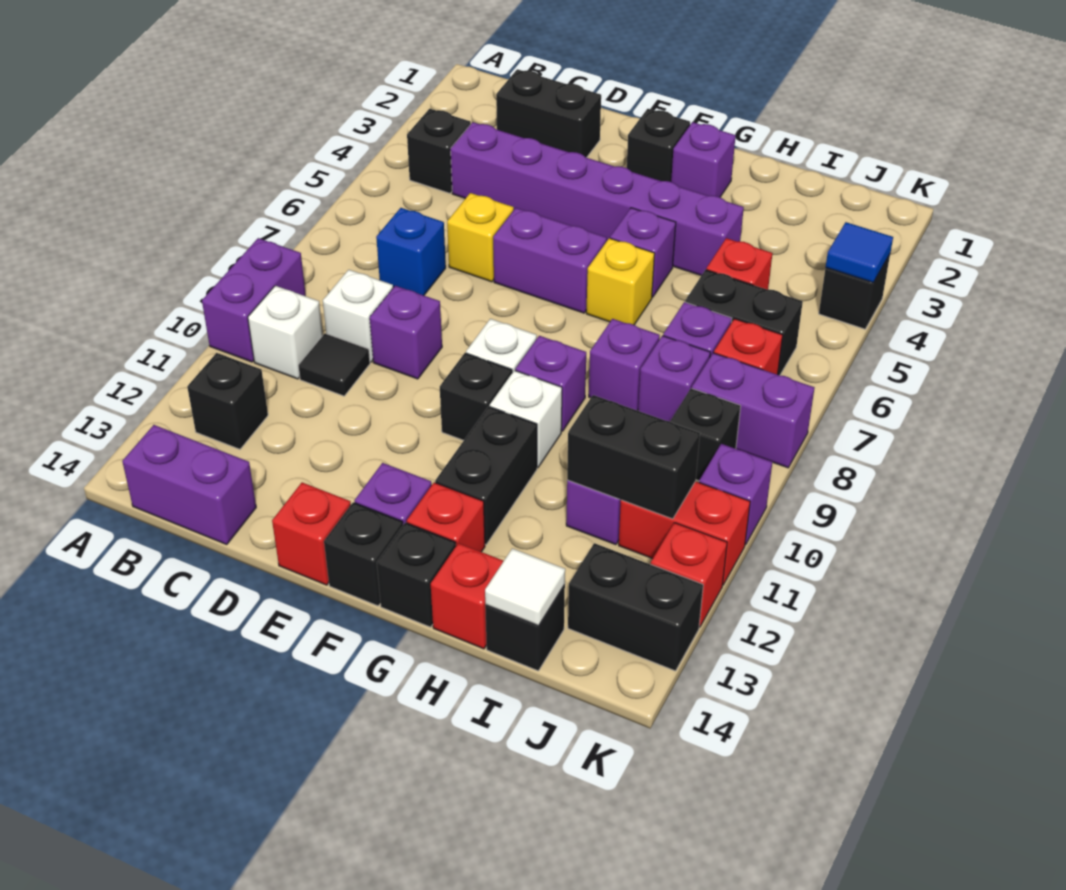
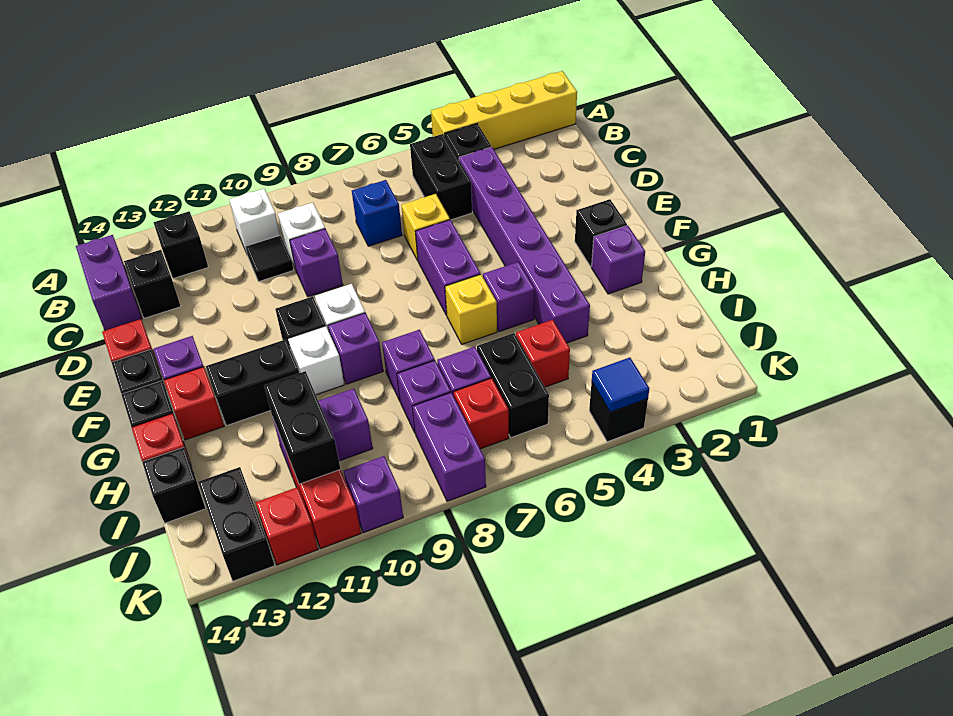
none -> yellow 1x4 brick [431,71,577,149]
purple 1x2 brick [202,238,306,362] -> none
black 1x2 brick [496,69,601,158] -> black 1x2 brick moved to [410,134,472,220]
white 1x1 tile [485,548,565,626] -> none
black 1x1 brick [670,388,741,481] -> black 1x1 brick moved to [124,250,181,318]

